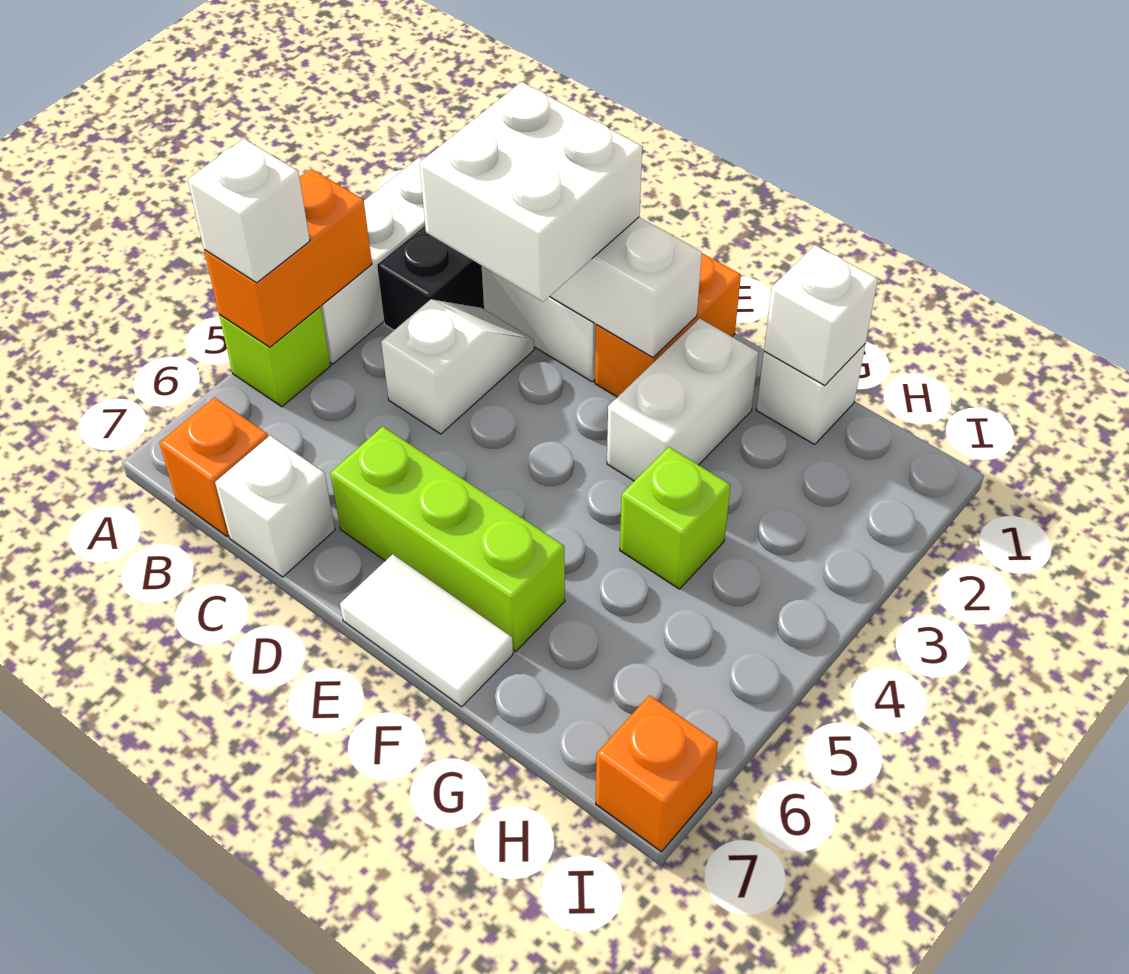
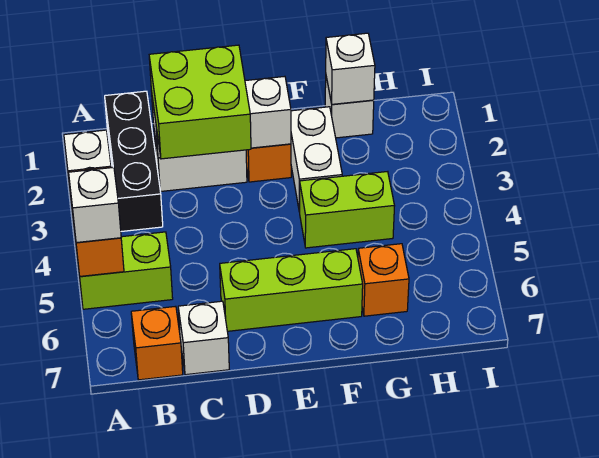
lime 1x1 brick [219,307,330,407] -> lime 1x2 brick [77,232,173,309]
white 2x2 brick [420,82,642,302] -> lime 2x2 brick [149,45,251,159]
white 1x2 slope [381,299,534,434] -> none
white 1x2 tile [340,554,513,707] -> none
lime 1x1 brick [620,447,731,589] -> lime 1x2 brick [300,172,395,248]
orange 1x1 brick [596,695,718,852] -> orange 1x1 brick moved to [358,244,409,316]

